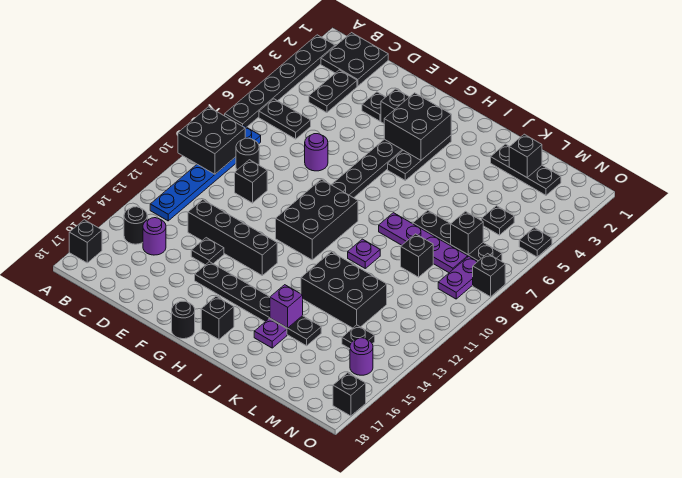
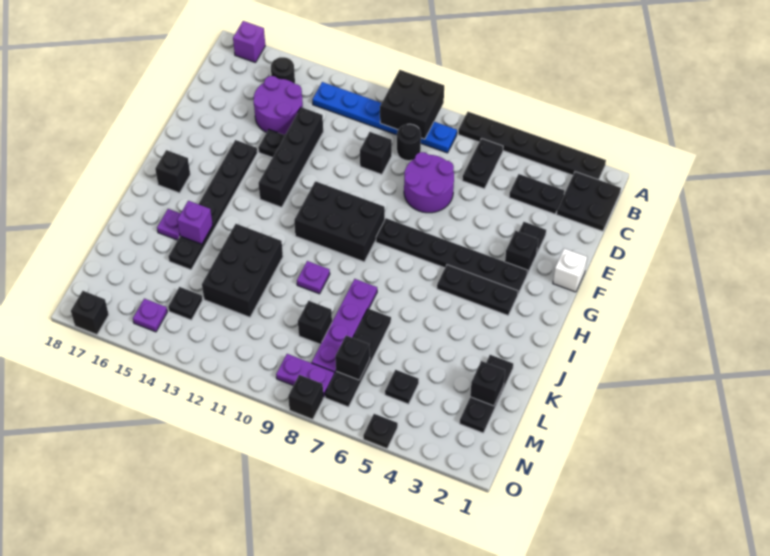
black 1x1 brick [69,220,102,263] -> purple 1x1 brick [233,21,265,63]
purple 1x1 round brick [143,218,166,255] -> purple 2x2 round brick [253,76,303,135]
purple 1x1 round brick [305,134,328,171] -> purple 2x2 round brick [404,152,454,213]
none -> white 1x1 brick [553,248,587,292]
black 2x2 brick [384,93,451,160] -> none
black 1x1 round brick [172,301,195,339] -> none
purple 1x1 round brick [350,338,373,375] -> purple 1x1 plate [133,299,167,332]

